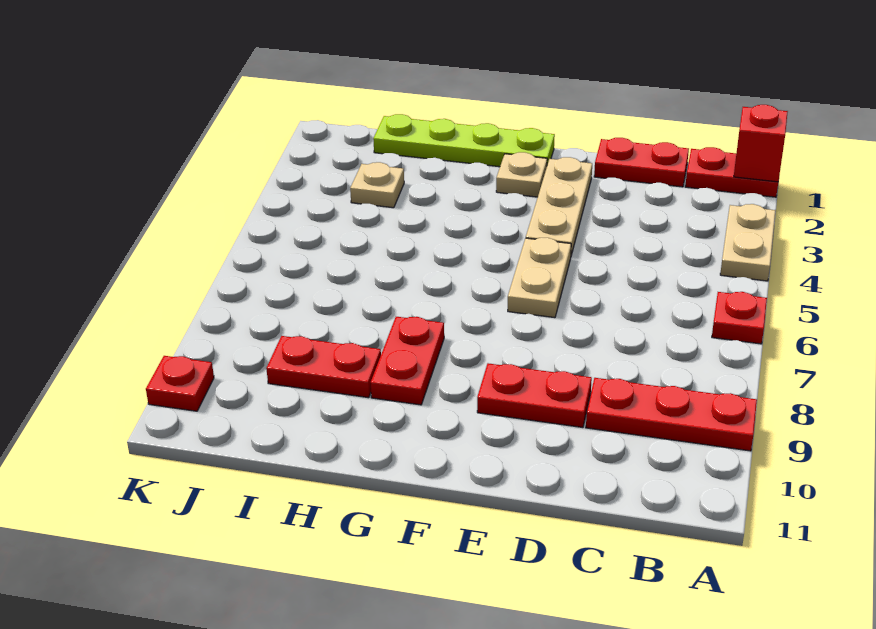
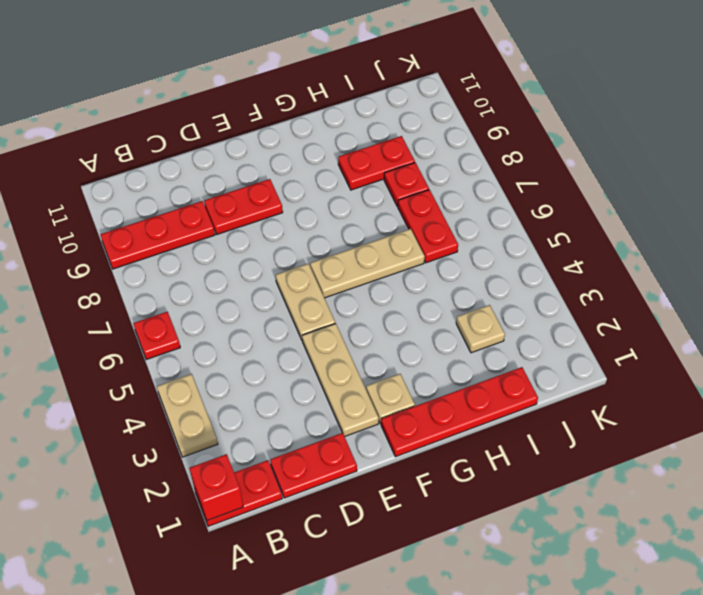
lime 1x4 plate [373,114,555,167] -> red 1x4 plate [381,367,538,457]
none -> tan 1x3 plate [310,229,425,298]
red 1x2 plate [371,317,444,405] -> red 1x2 plate moved to [398,190,458,263]
red 1x1 plate [146,356,214,411] -> red 1x1 plate moved to [384,163,429,206]

